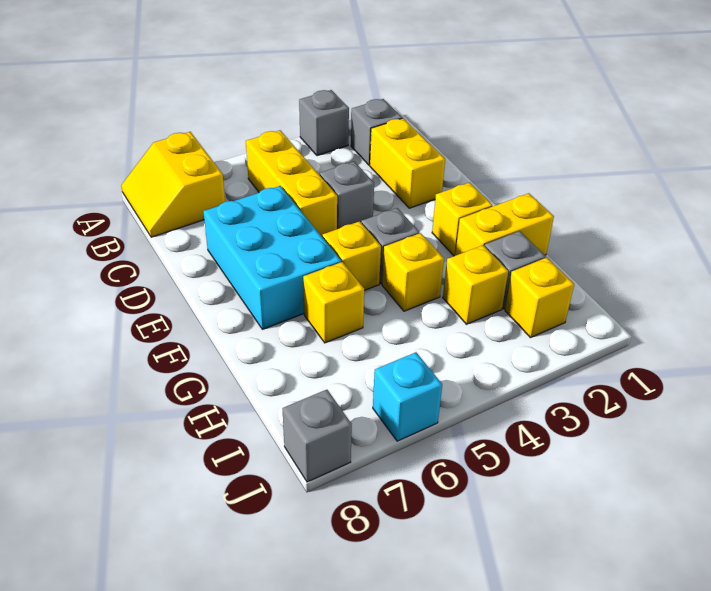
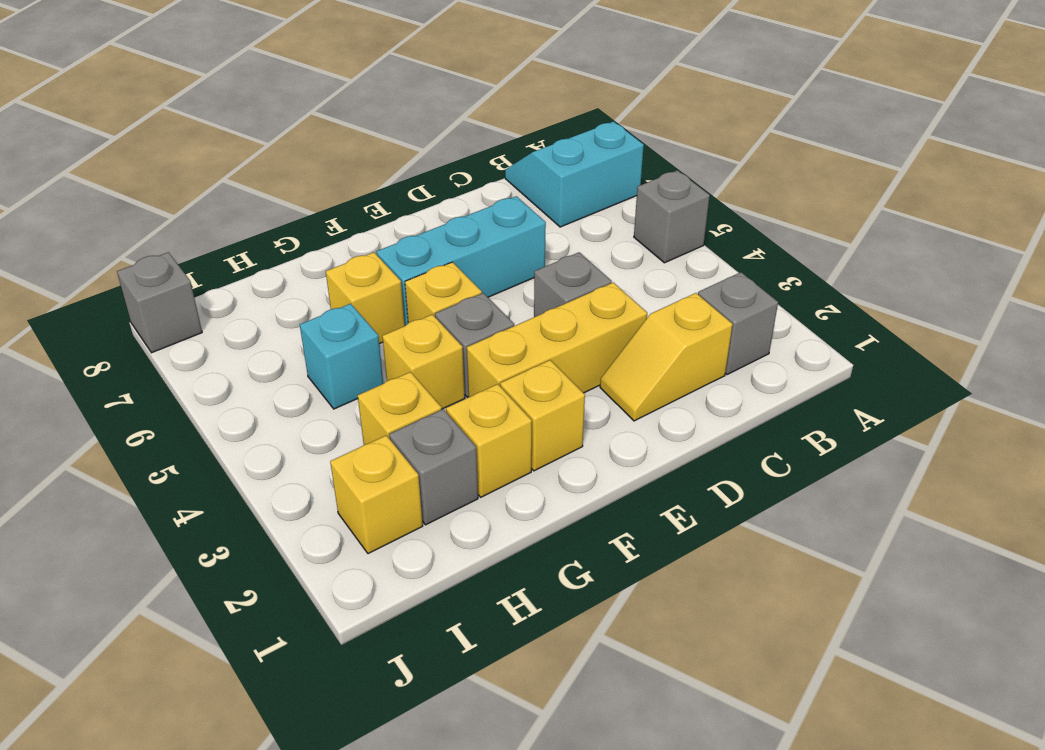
grey 1x1 brick [299,90,349,156] -> grey 1x1 brick moved to [634,170,710,263]
yellow 2x2 slope [121,132,225,237] -> cyan 2x2 slope [505,122,644,227]
yellow 1x3 brick [246,130,337,236] -> yellow 1x3 brick moved to [467,283,647,397]
yellow 1x2 brick [370,118,445,208] -> yellow 1x2 slope [600,293,733,421]
cyan 2x3 brick [203,186,341,329] -> cyan 1x3 brick [376,196,546,326]
yellow 1x2 brick [455,193,554,256] -> yellow 1x1 brick [446,384,532,497]
cyan 1x1 brick [373,352,442,441] -> cyan 1x1 brick moved to [300,304,383,409]

